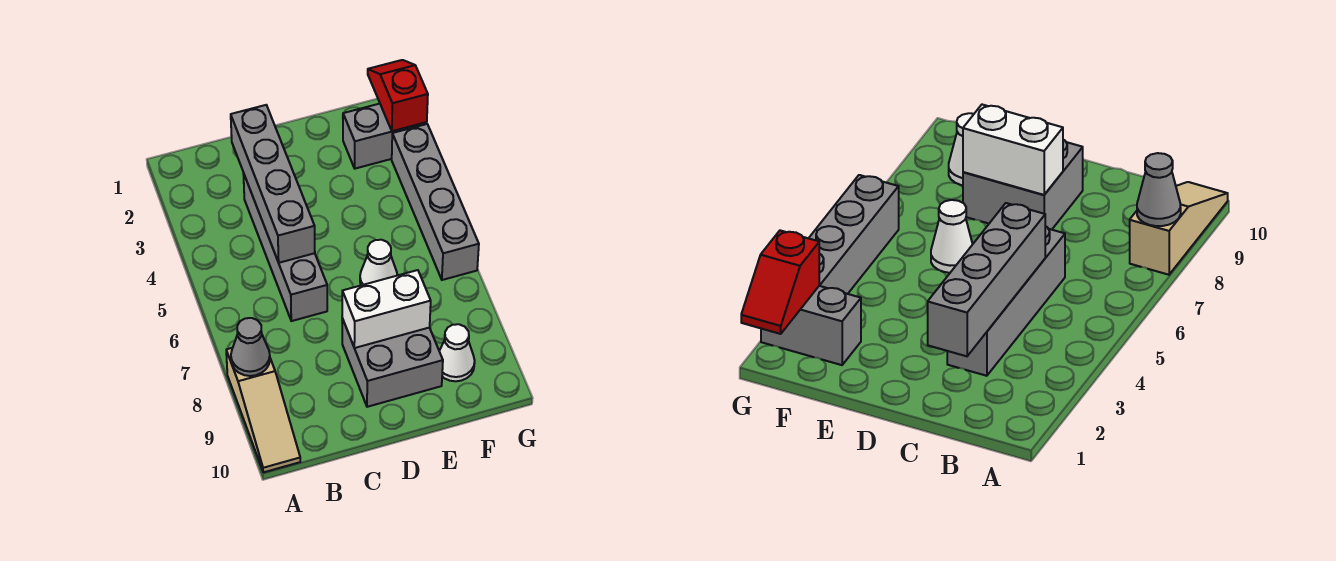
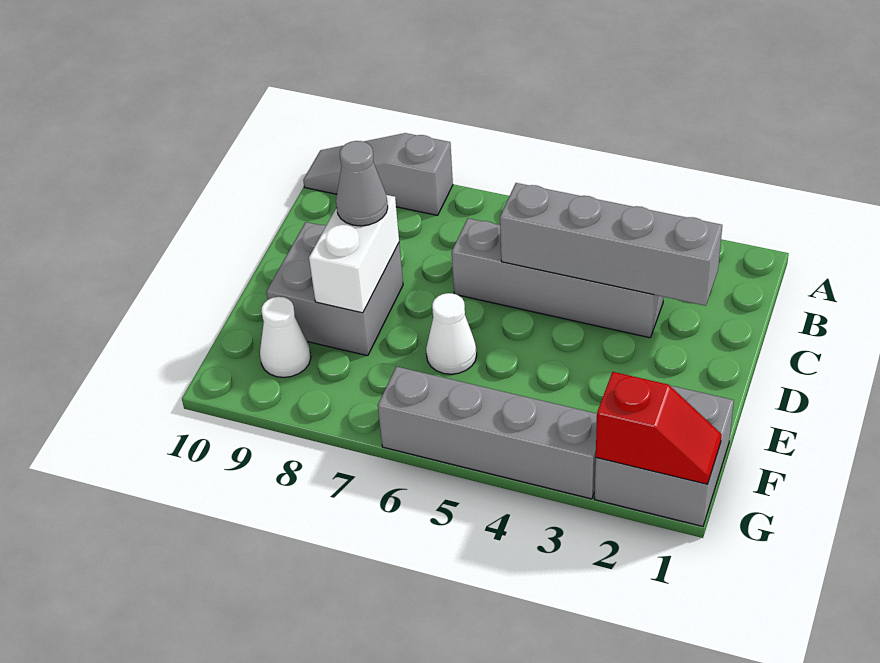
tan 1x3 slope [226,348,300,472] -> grey 1x3 slope [303,133,453,215]
grey 1x1 cone [231,318,270,376] -> grey 1x1 cone moved to [336,141,388,226]
grey 1x2 brick [343,104,427,169] -> grey 2x2 brick [595,386,734,526]

